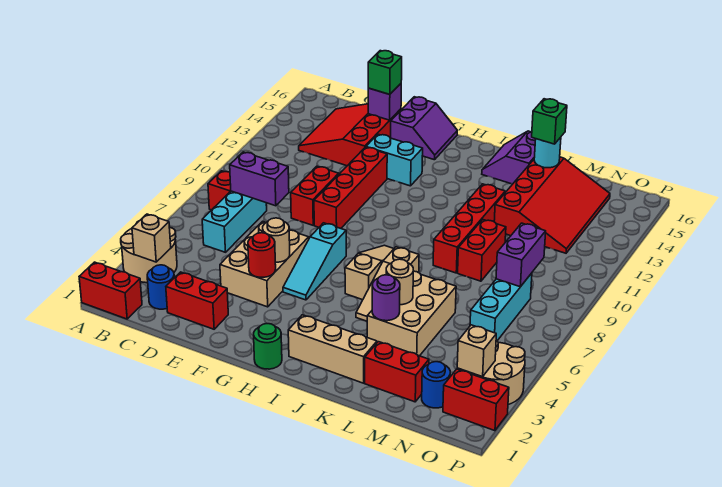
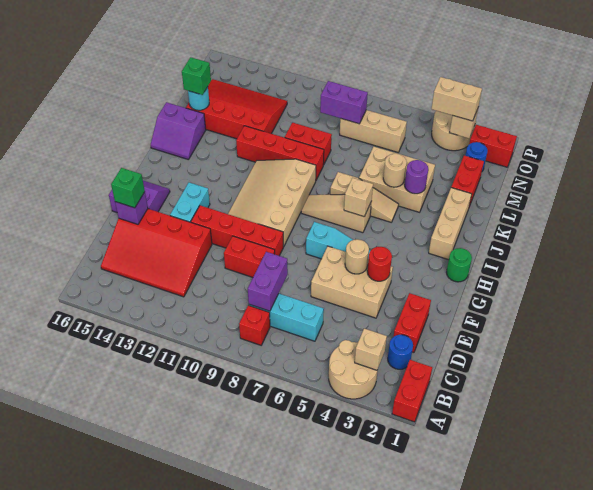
red 3x3 slope [299,104,401,166] -> red 3x4 slope [101,209,212,297]
none -> tan 3x4 slope [228,159,316,247]
none -> tan 1x1 brick [344,178,373,217]
cyan 1x3 brick [470,273,532,341] -> tan 1x3 brick [340,110,407,152]
red 1x2 brick [443,369,509,431] -> red 1x2 brick turned to [469,125,517,167]
none -> tan 1x2 brick [431,77,482,121]

